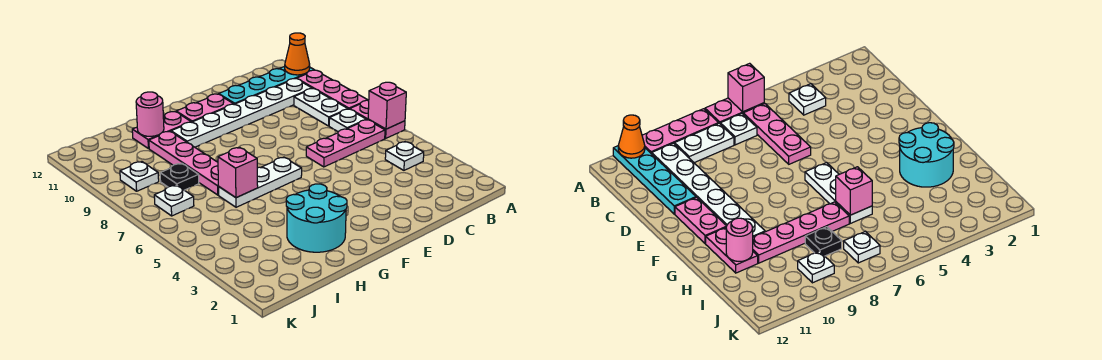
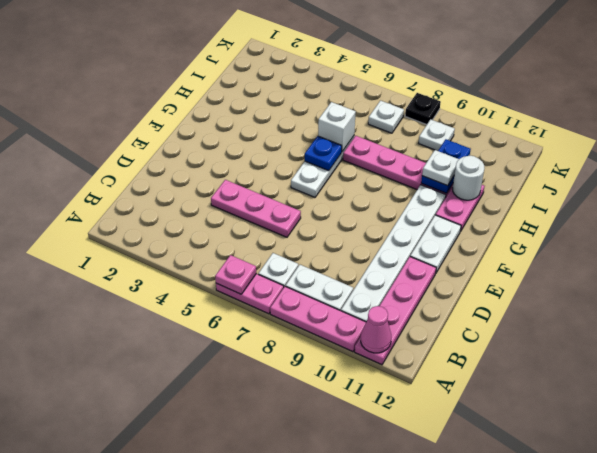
pink 1x1 brick [368,82,406,129] -> pink 1x1 plate [215,255,256,294]
cyan 1x4 plate [219,66,314,104] -> pink 1x4 plate [355,257,436,365]
orange 1x1 cone [285,33,310,75] -> pink 1x1 cone [361,306,391,353]
white 1x1 plate [385,142,424,170] -> white 1x1 plate moved to [422,150,459,186]
pink 1x3 plate [306,120,385,167] -> pink 1x3 plate turned to [211,180,301,237]
pink 1x2 plate [176,94,233,122] -> white 1x2 plate [410,215,461,273]
cyan 2x2 round brick [286,184,347,252] -> none
none -> blue 1x1 plate [305,136,342,171]
pink 1x1 brick [218,147,258,198] -> white 1x1 brick [318,102,356,152]
none -> blue 1x2 plate [421,139,471,193]
pink 1x1 round brick [136,92,164,136] -> white 1x1 round brick [453,156,484,200]
black 1x1 plate [160,163,199,190] -> black 1x1 plate moved to [405,93,441,125]

